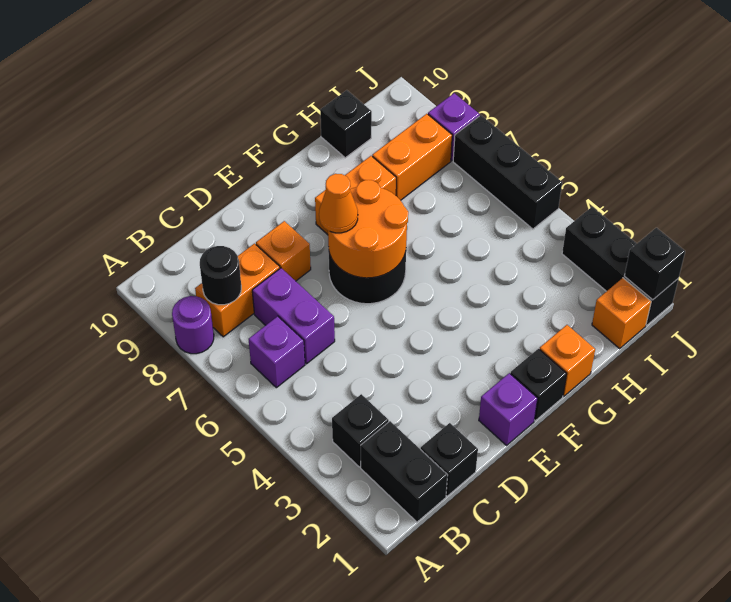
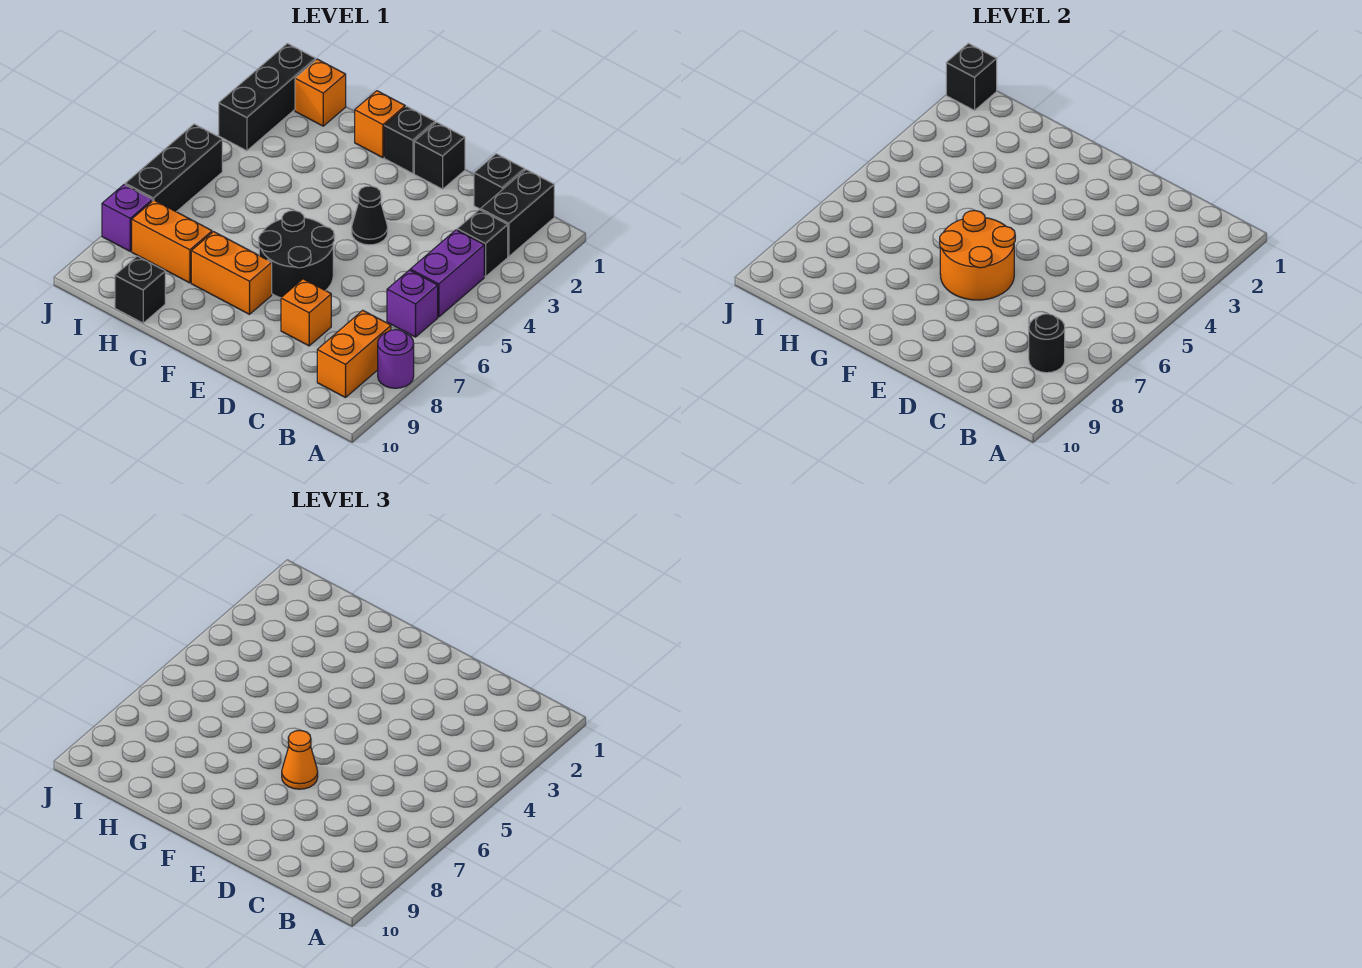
orange 1x2 brick [195,244,280,337] -> orange 1x2 brick turned to [317,310,391,398]
purple 1x2 brick [252,268,335,364] -> purple 1x2 brick moved to [410,230,484,317]
purple 1x1 brick [479,373,538,445] -> black 1x1 brick [414,122,465,189]
none -> black 1x1 cone [352,186,388,245]

